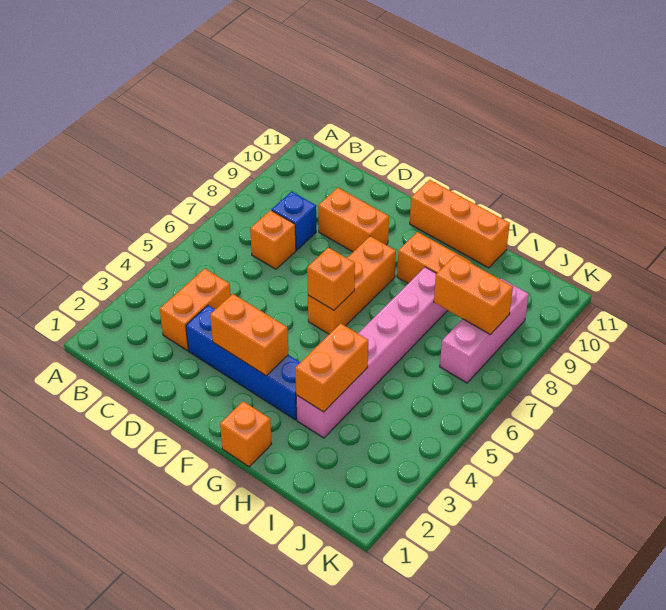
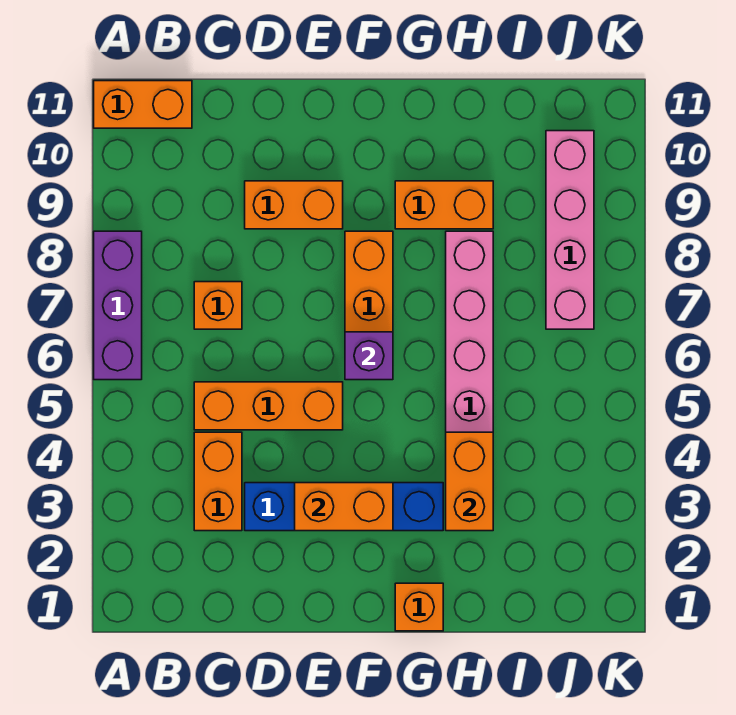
none -> purple 1x3 brick [94,231,142,380]
blue 1x1 brick [272,192,316,250] -> none
orange 1x1 brick [307,247,355,310] -> purple 1x1 brick [345,332,393,380]
orange 1x3 brick [410,180,510,268] -> orange 1x3 brick moved to [194,382,343,430]
orange 1x2 brick [434,255,513,335] -> orange 1x2 brick moved to [94,81,192,128]
pink 1x3 brick [440,279,529,383] -> pink 1x4 brick [546,131,594,329]

